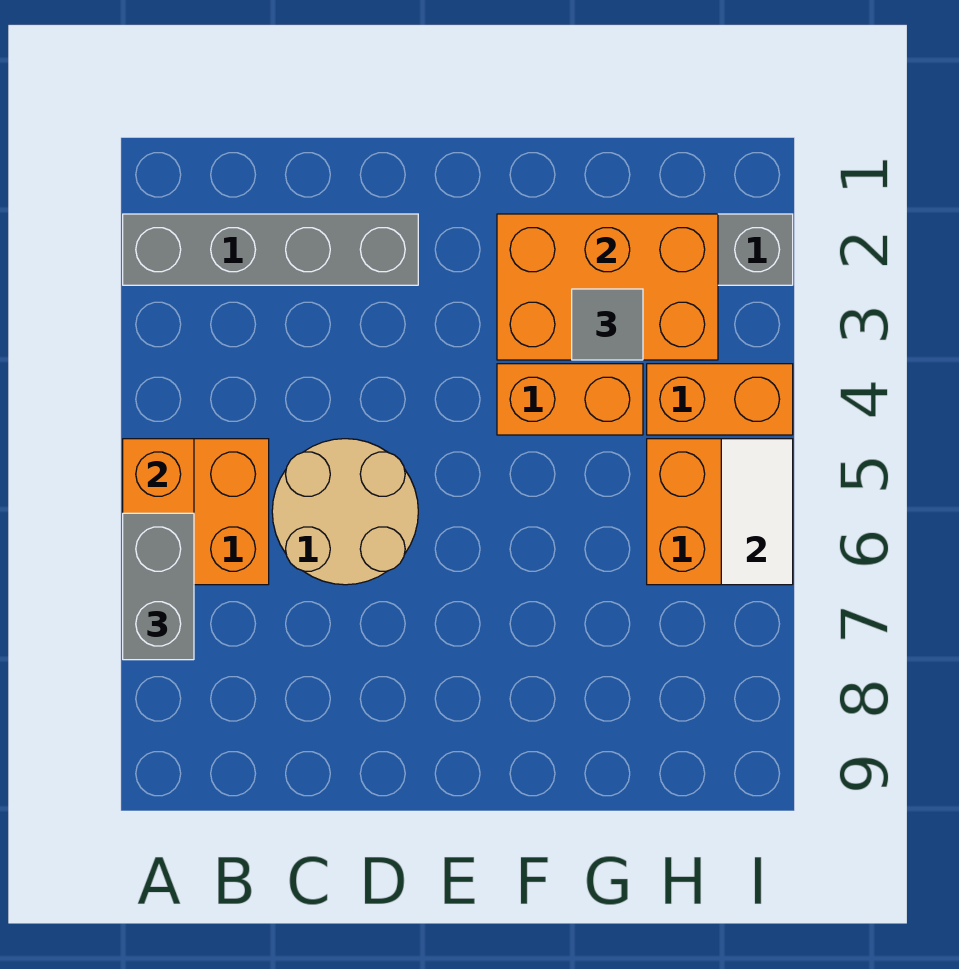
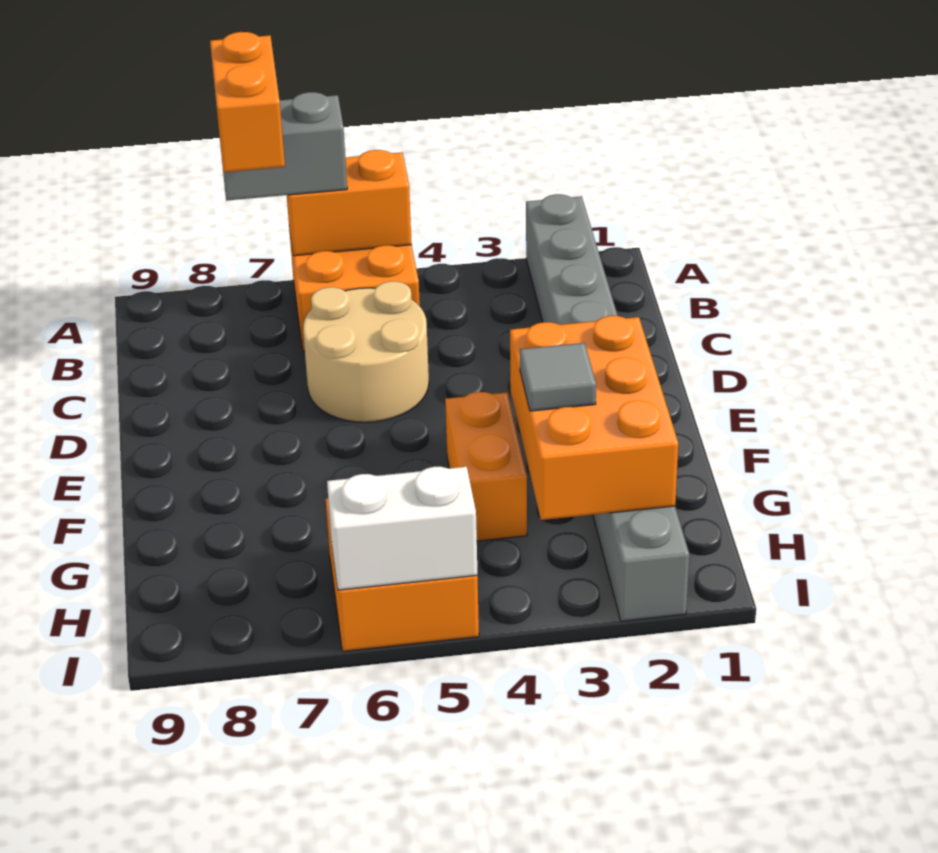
orange 1x2 brick [647,364,793,435] -> orange 1x2 brick moved to [210,32,285,172]
white 1x2 tile [721,439,793,585] -> white 1x2 brick [327,467,477,590]

